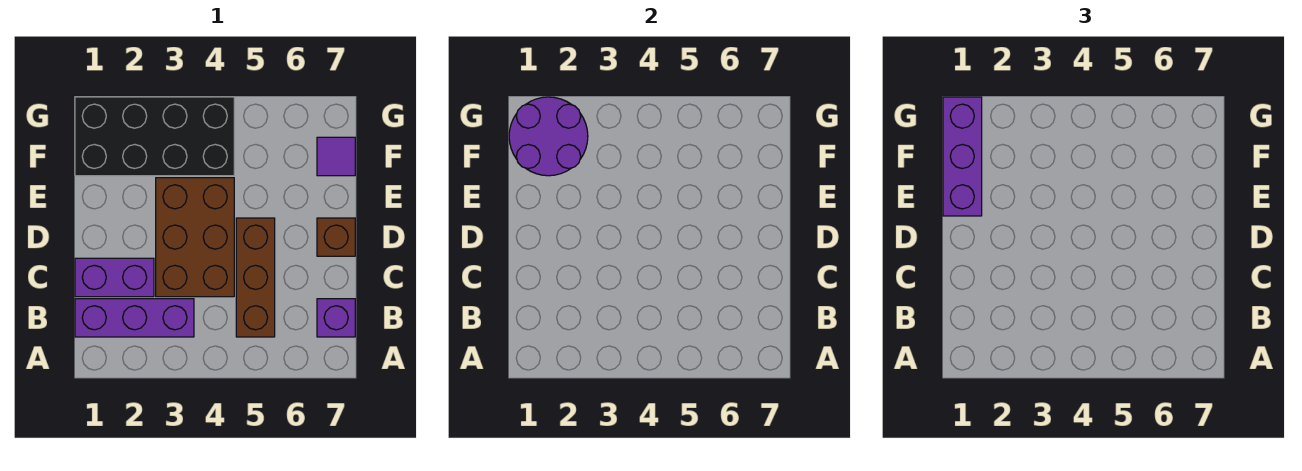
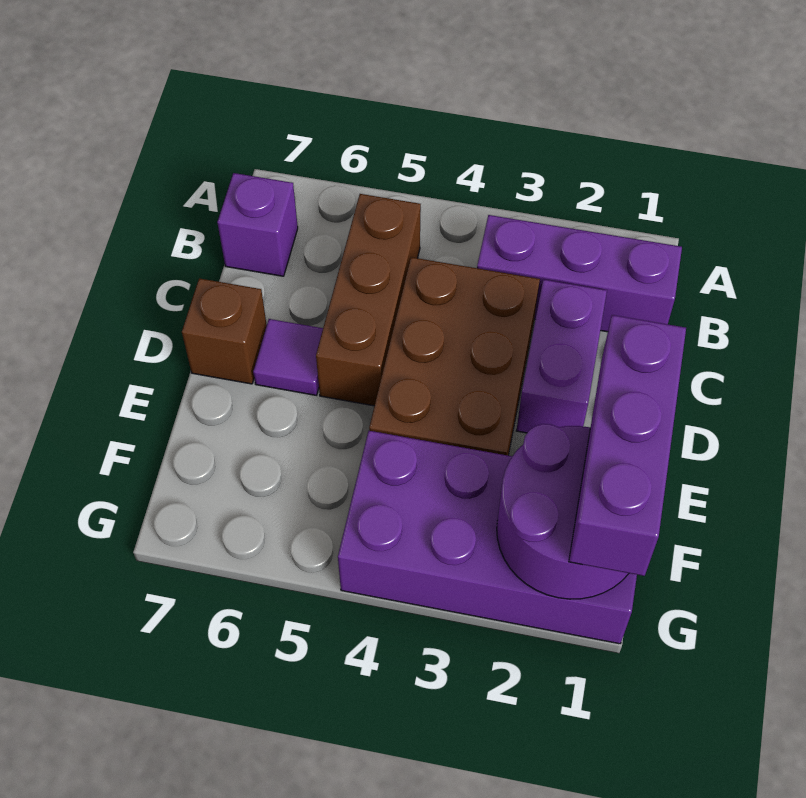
purple 1x2 brick [75,258,154,297] -> purple 1x2 brick turned to [516,279,607,433]
black 2x4 brick [75,97,234,176] -> purple 2x4 brick [338,431,637,644]
purple 1x1 tile [317,137,355,176] -> purple 1x1 tile moved to [253,319,323,395]

